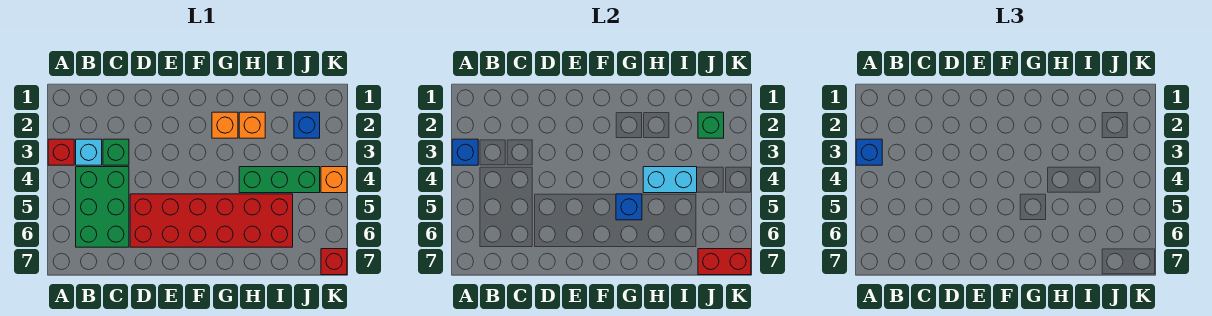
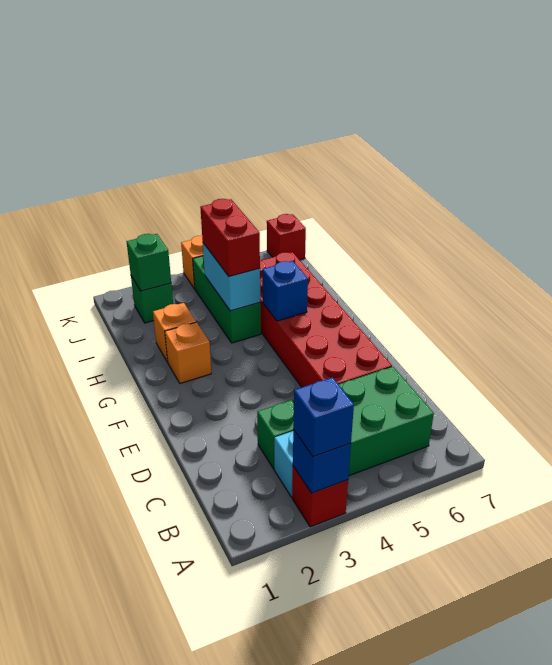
blue 1x1 brick [294,112,320,138] -> green 1x1 brick [131,276,173,323]
red 1x2 brick [698,249,751,275] -> red 1x2 brick moved to [200,199,260,276]

